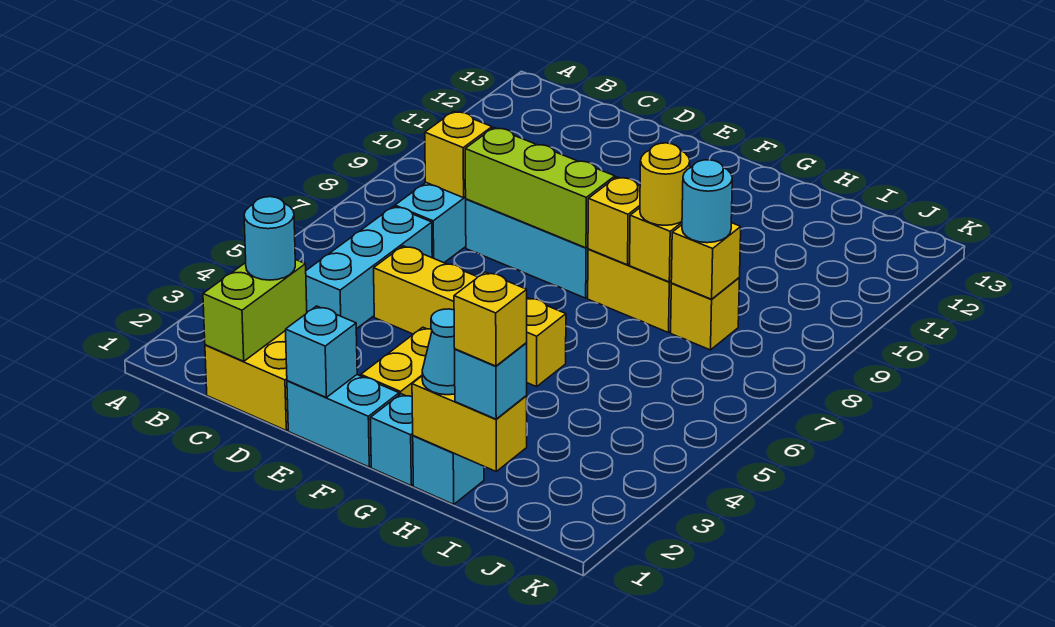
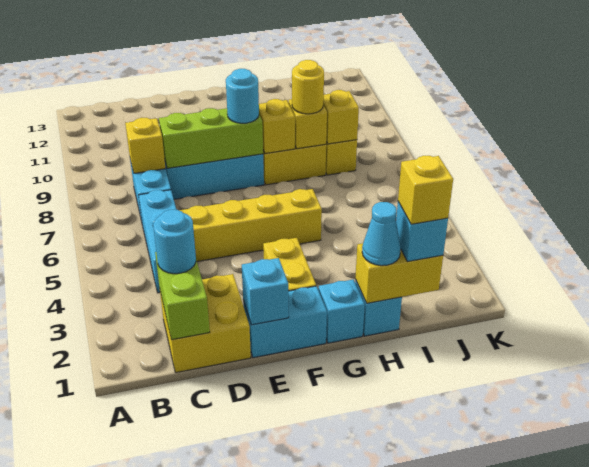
cyan 1x1 round brick [682,160,732,243] -> cyan 1x1 round brick moved to [226,69,259,123]

